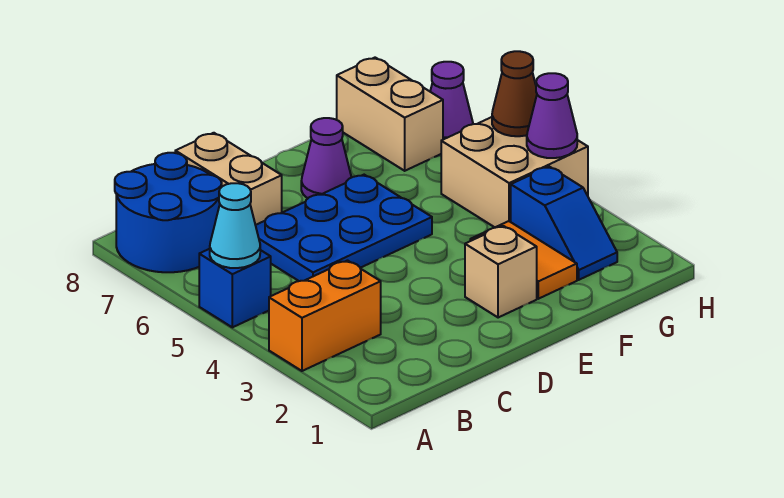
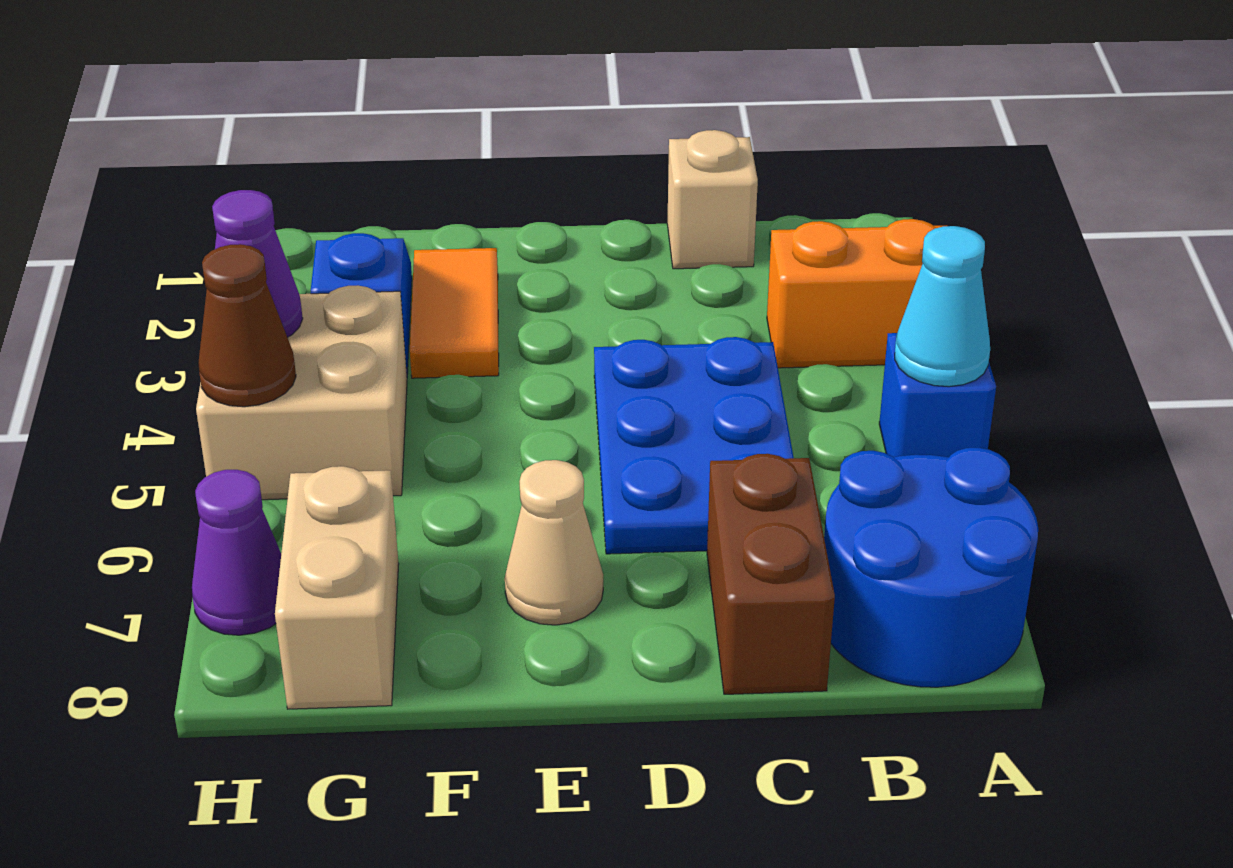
blue 2x3 plate [256,175,432,281] -> blue 2x3 plate turned to [594,337,794,554]
tan 1x2 brick [175,133,282,225] -> brown 1x2 brick [707,454,835,694]
tan 1x1 brick [465,226,537,318] -> tan 1x1 brick moved to [667,130,758,269]
purple 1x1 cone [301,118,352,198] -> tan 1x1 cone [505,460,603,625]

